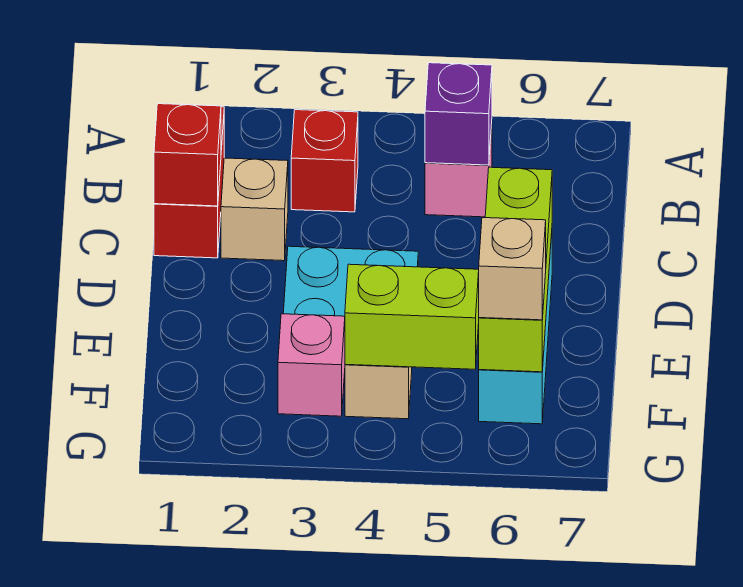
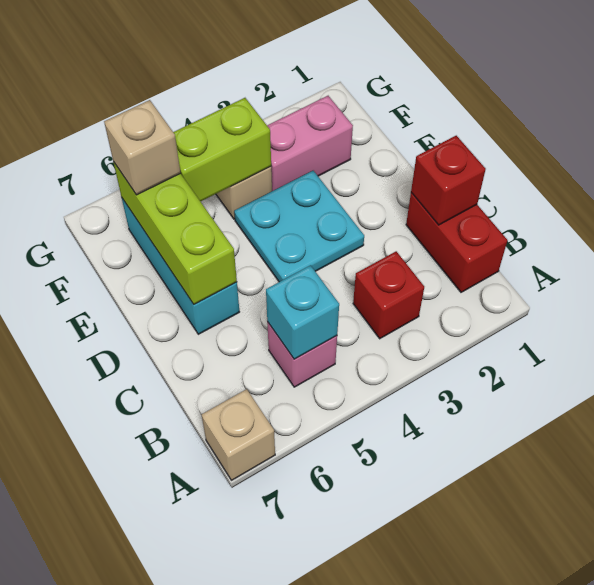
purple 1x1 brick [425,63,492,165] -> cyan 1x1 brick [266,265,339,359]
tan 1x1 brick [221,158,288,261] -> tan 1x1 brick moved to [202,389,275,480]
pink 1x1 brick [278,314,345,416] -> pink 1x2 brick [267,96,353,191]

